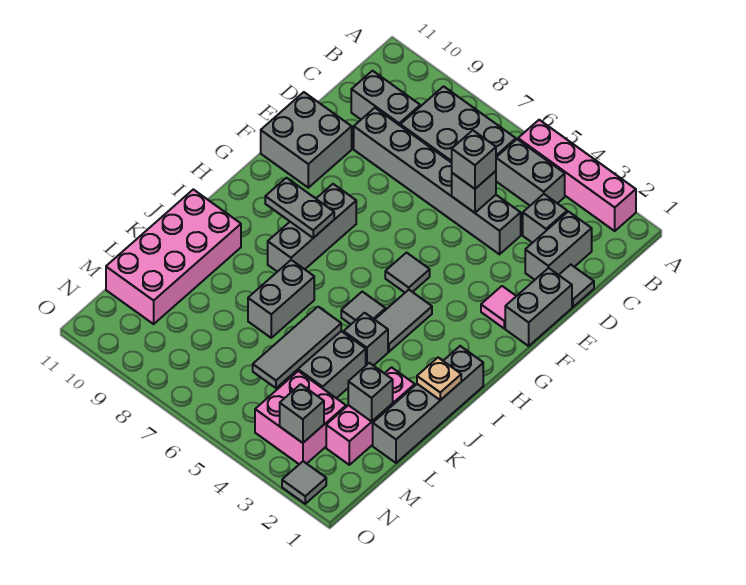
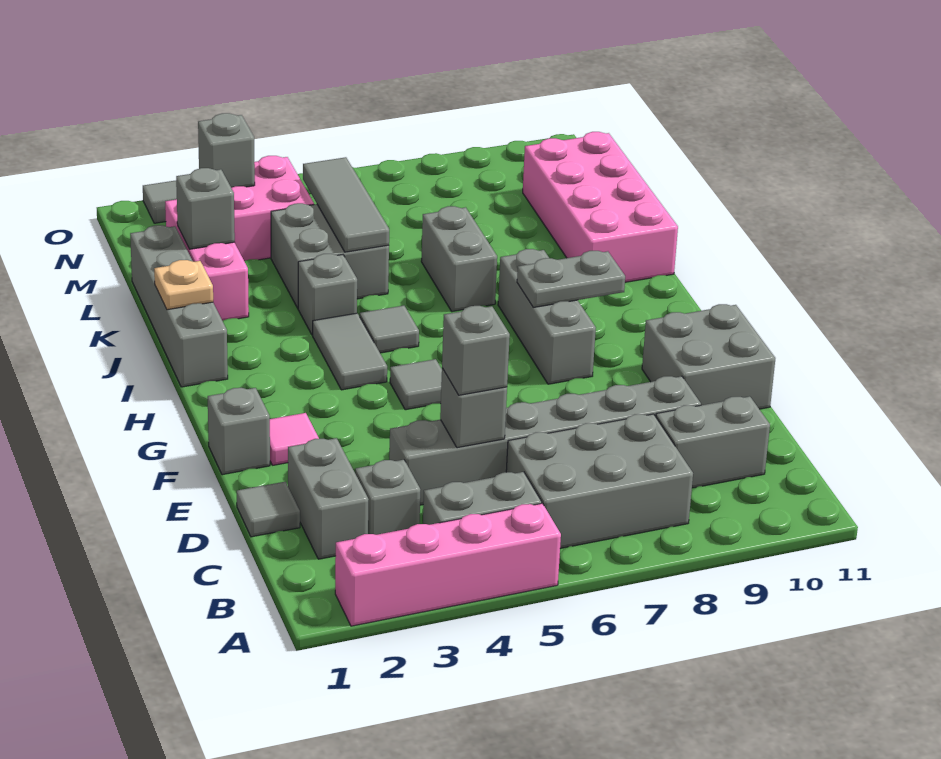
grey 1x2 brick [505,268,572,346] -> grey 1x1 brick [208,388,270,475]

